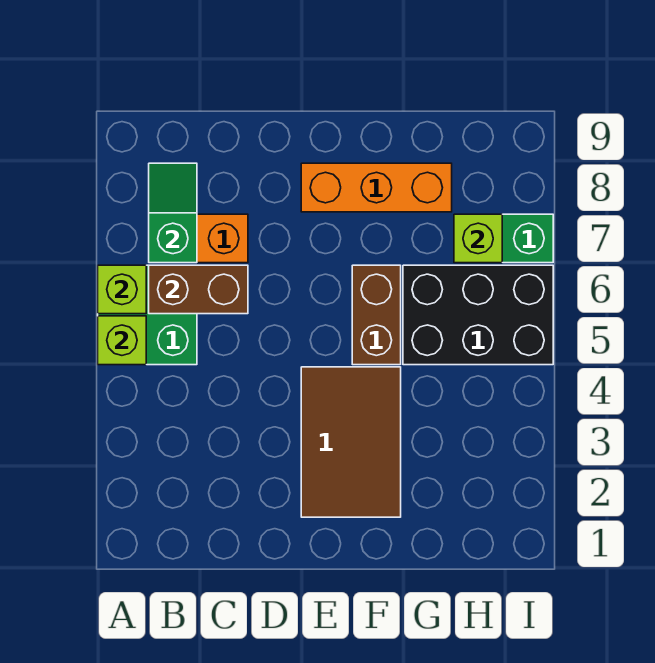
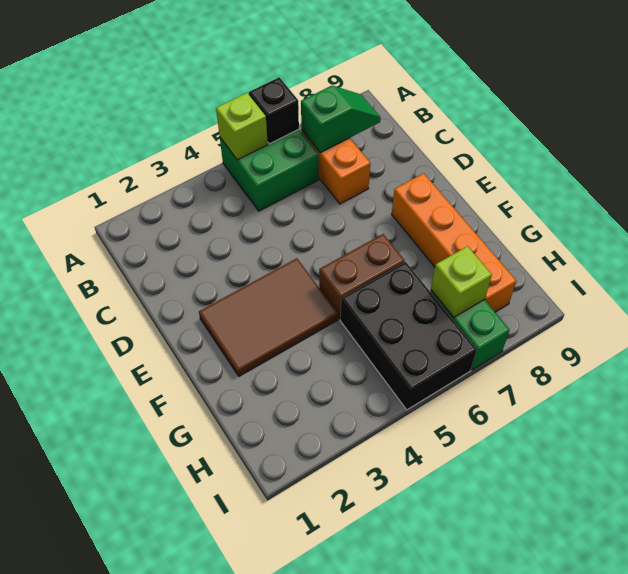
lime 1x1 brick [98,265,146,314] -> black 1x1 brick [249,77,299,144]
brown 1x2 brick [149,265,248,314] -> none
orange 1x3 brick [301,163,452,212] -> orange 1x4 brick [392,173,516,312]

